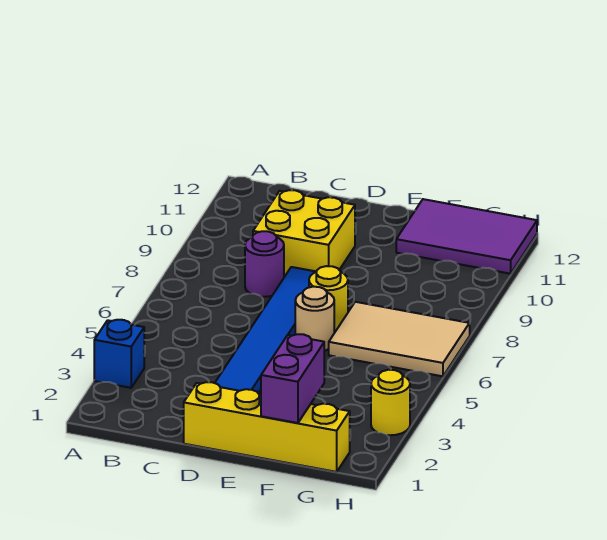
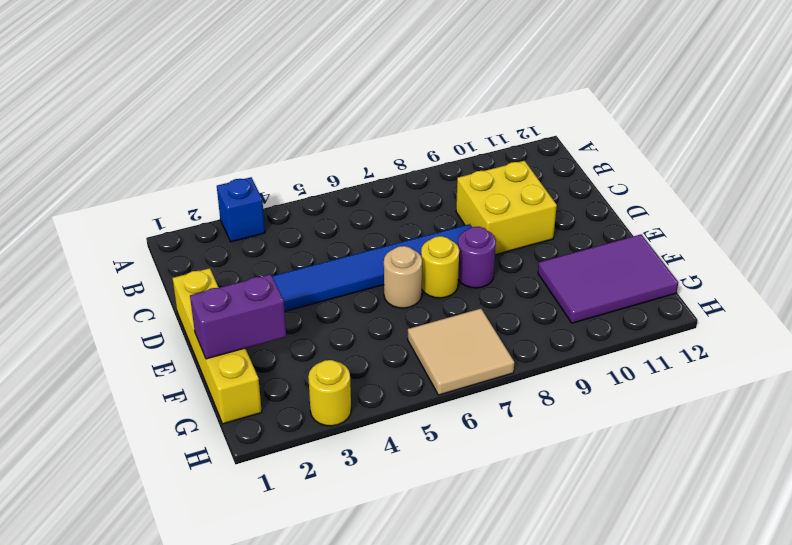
purple 1x1 round brick [245,231,284,297] -> purple 1x1 round brick moved to [458,227,496,288]
tan 2x3 tile [329,302,470,376] -> tan 2x2 tile [408,309,514,395]
purple 2x3 tile [396,199,537,274] -> purple 2x3 tile turned to [538,234,678,323]

